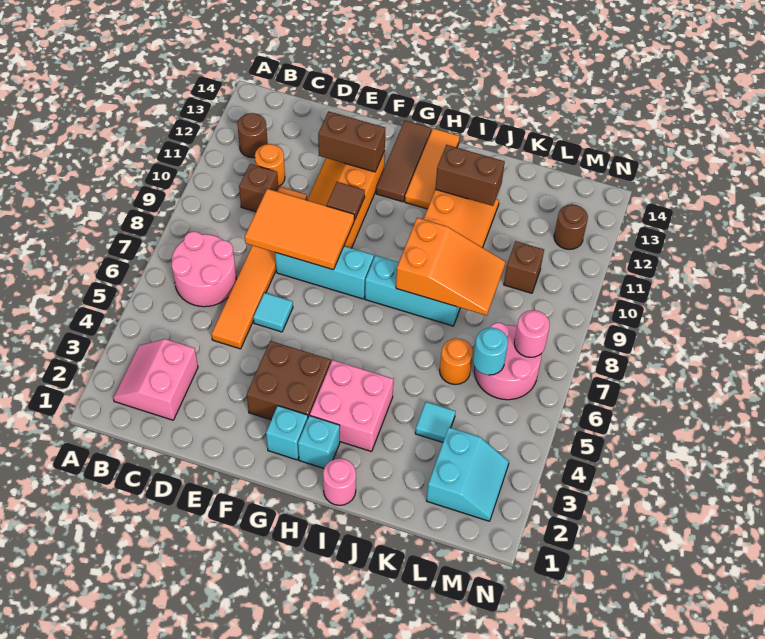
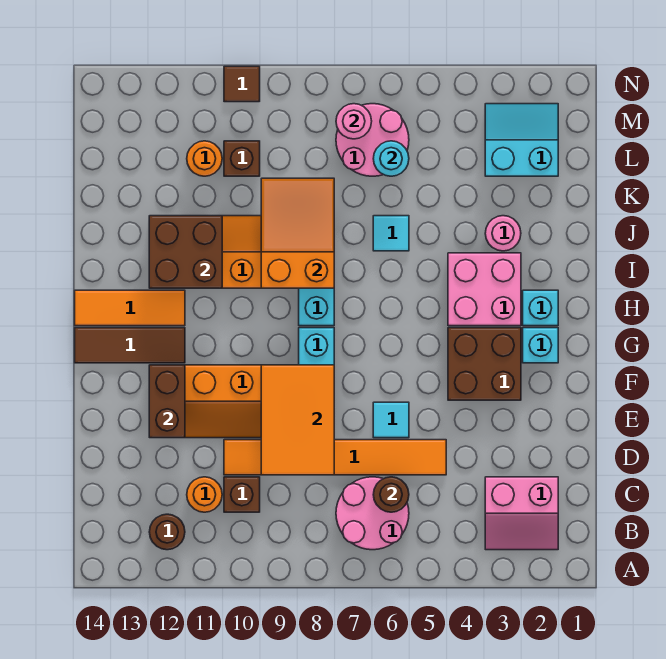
brown 1x1 tile [327,182,365,220] -> brown 1x1 tile moved to [224,66,260,102]
pink 1x1 round brick [323,459,356,505] -> pink 1x1 round brick moved to [485,216,521,251]
brown 1x2 brick [435,145,505,206] -> brown 2x2 brick [149,216,222,288]
cyan 1x1 tile [415,402,455,442] -> cyan 1x1 tile moved to [373,216,409,251]
orange 1x1 round brick [440,338,473,384] -> orange 1x1 round brick moved to [187,141,222,176]
brown 1x1 round brick [554,204,588,250] -> brown 1x1 round brick moved to [373,477,409,512]

